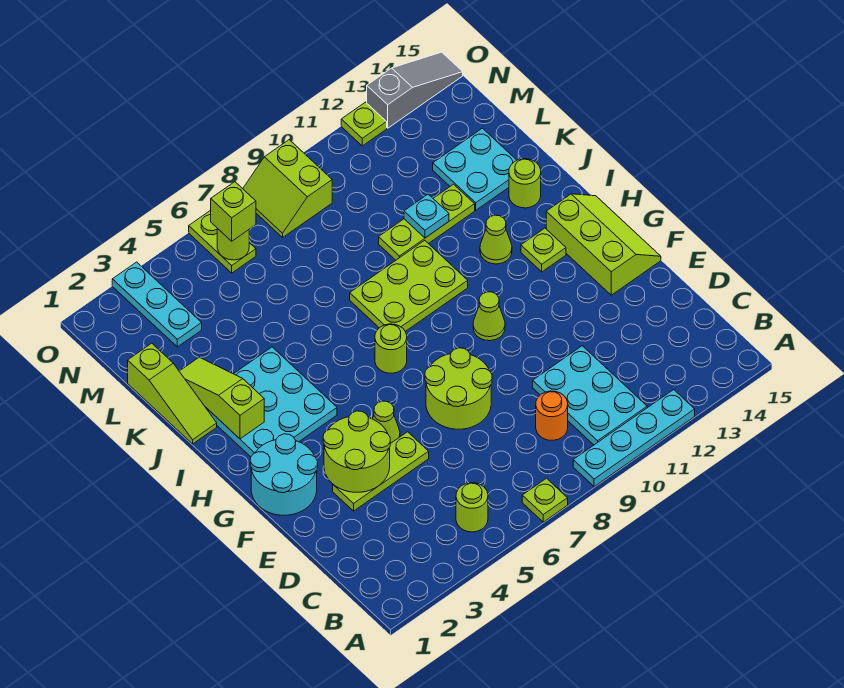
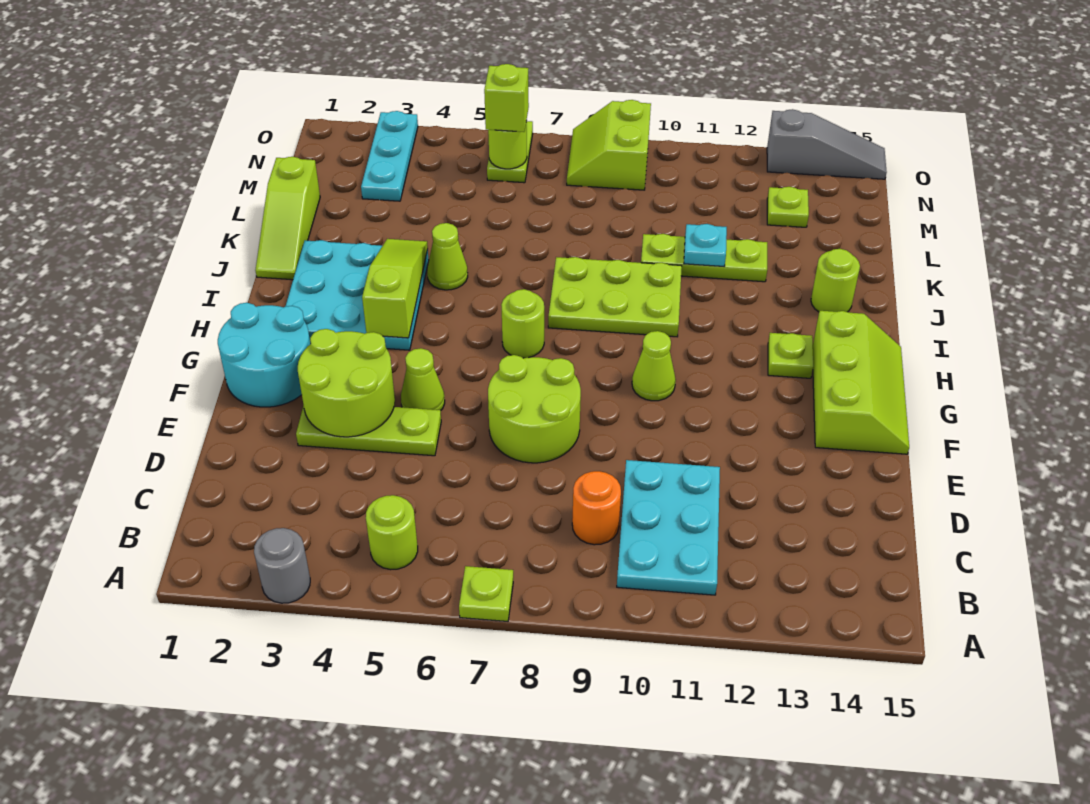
none -> grey 1x1 round brick [254,528,310,603]
cyan 1x4 plate [573,390,695,487] -> none
lime 1x3 slope [179,357,264,439] -> lime 1x3 slope moved to [362,239,428,338]
lime 1x1 cone [480,215,512,264] -> lime 1x1 cone moved to [427,223,468,290]
cyan 2x2 plate [433,128,517,210] -> none
lime 1x1 plate [341,102,387,146] -> lime 1x1 plate moved to [767,187,809,227]

